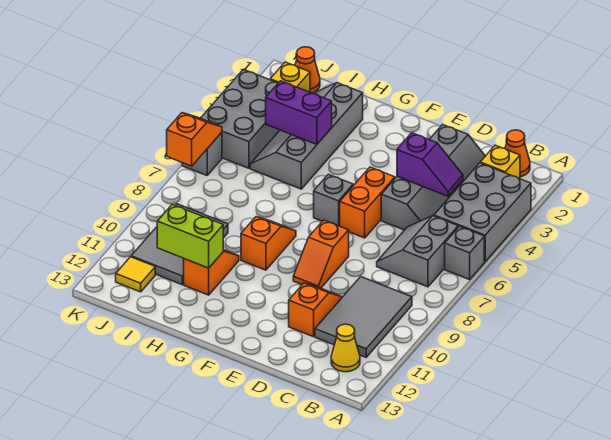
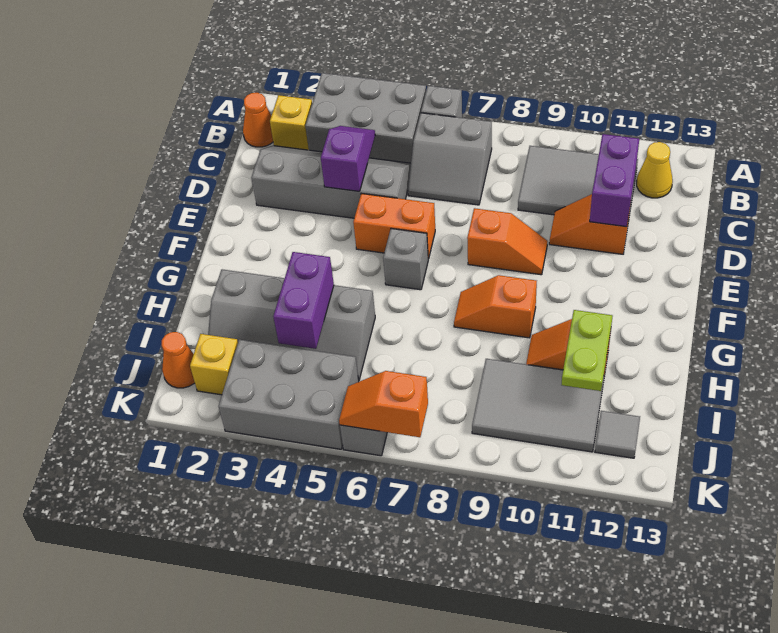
none -> purple 1x2 brick [590,134,639,227]
lime 1x2 brick [157,204,223,268] -> lime 1x2 plate [562,310,612,391]
yellow 1x1 tile [116,257,155,292] -> grey 1x1 tile [595,411,640,458]

